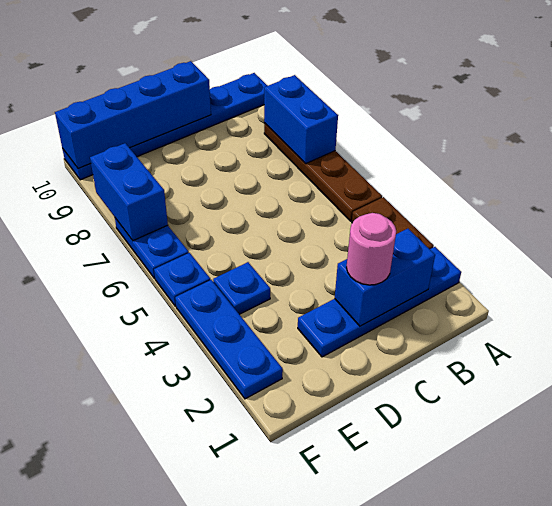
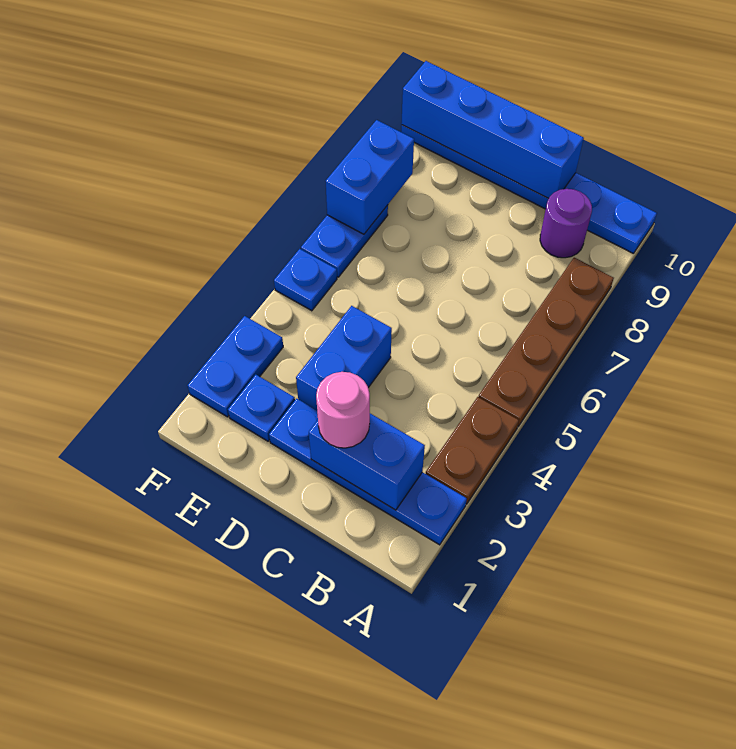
blue 1x2 brick [264,75,338,164] -> blue 1x2 brick moved to [296,306,392,410]
none -> purple 1x1 round brick [540,189,592,258]
blue 1x1 plate [213,262,270,314] -> blue 1x1 plate moved to [228,375,295,441]
blue 1x3 plate [175,280,283,399] -> blue 1x2 plate [188,316,283,417]

